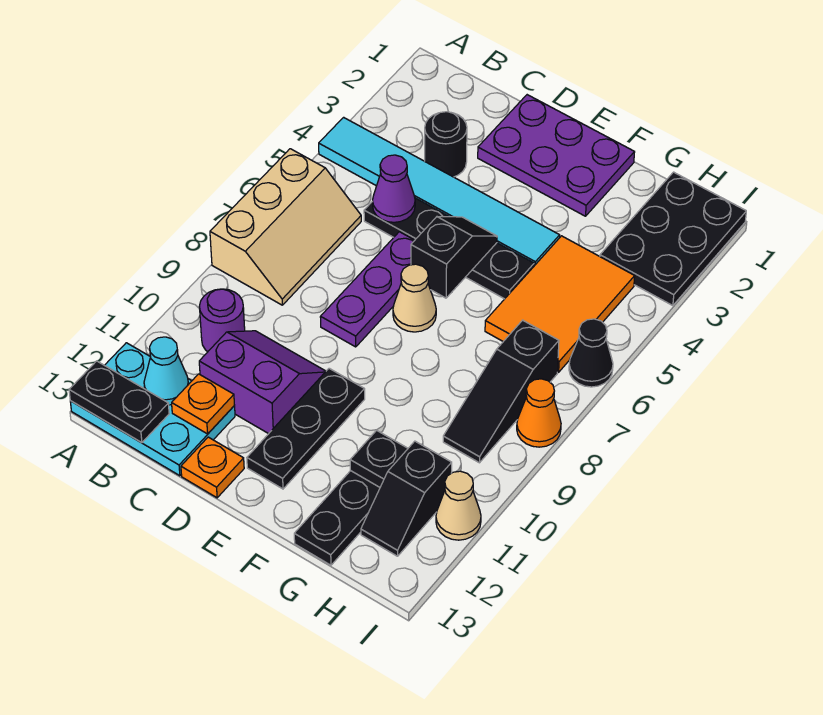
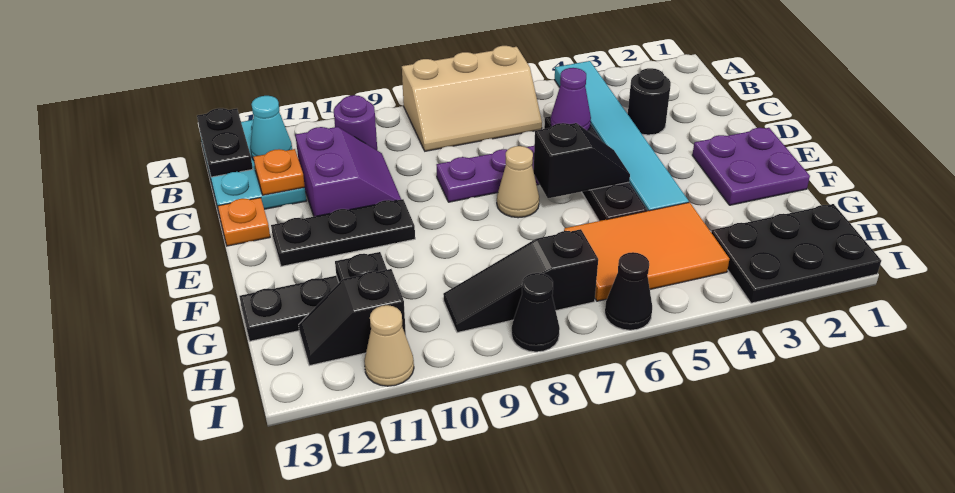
purple 2x3 plate [478,95,635,216] -> purple 2x2 plate [692,128,810,205]
orange 1x1 cone [517,379,561,447] -> black 1x1 cone [511,273,560,352]

